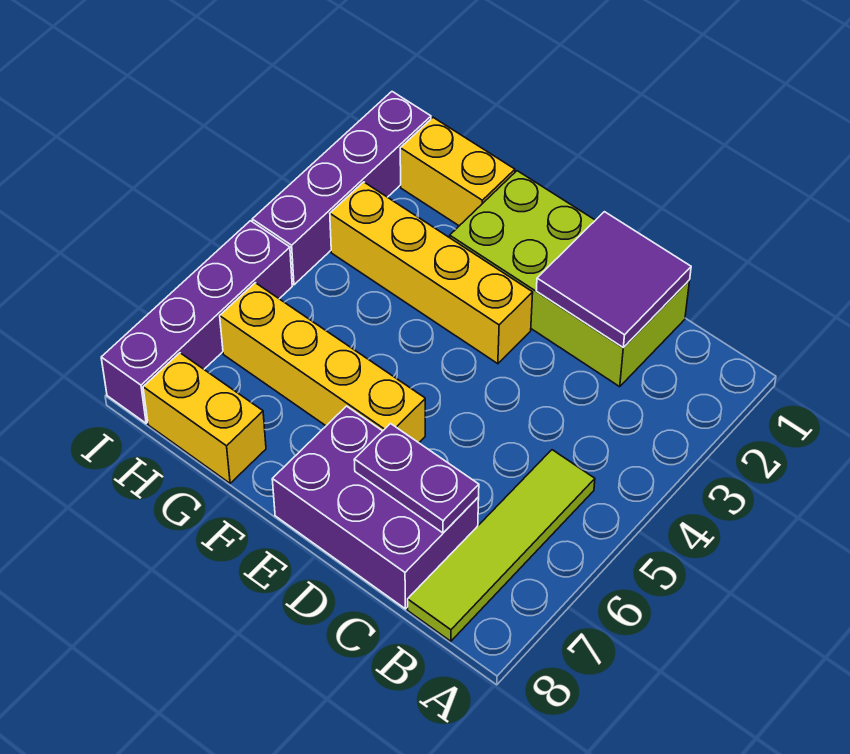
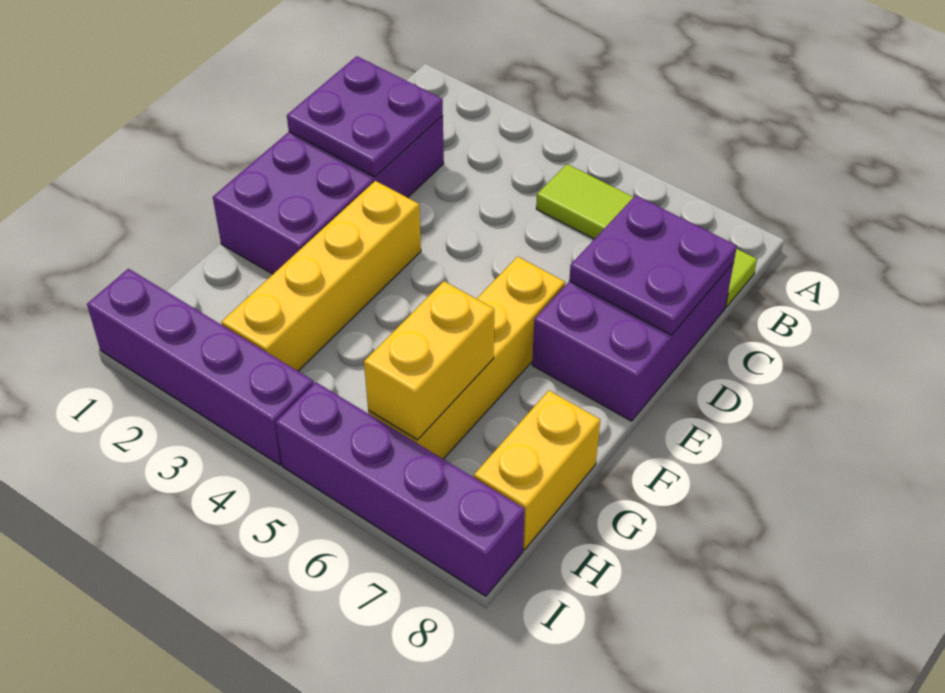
lime 2x4 brick [450,171,690,387] -> purple 2x4 brick [213,116,444,274]
purple 2x2 tile [536,212,691,348] -> purple 2x2 plate [287,56,443,177]
purple 1x2 plate [354,424,479,533] -> purple 2x2 plate [569,195,737,335]
yellow 1x2 brick [400,118,515,226] -> yellow 1x2 brick moved to [364,281,494,440]

